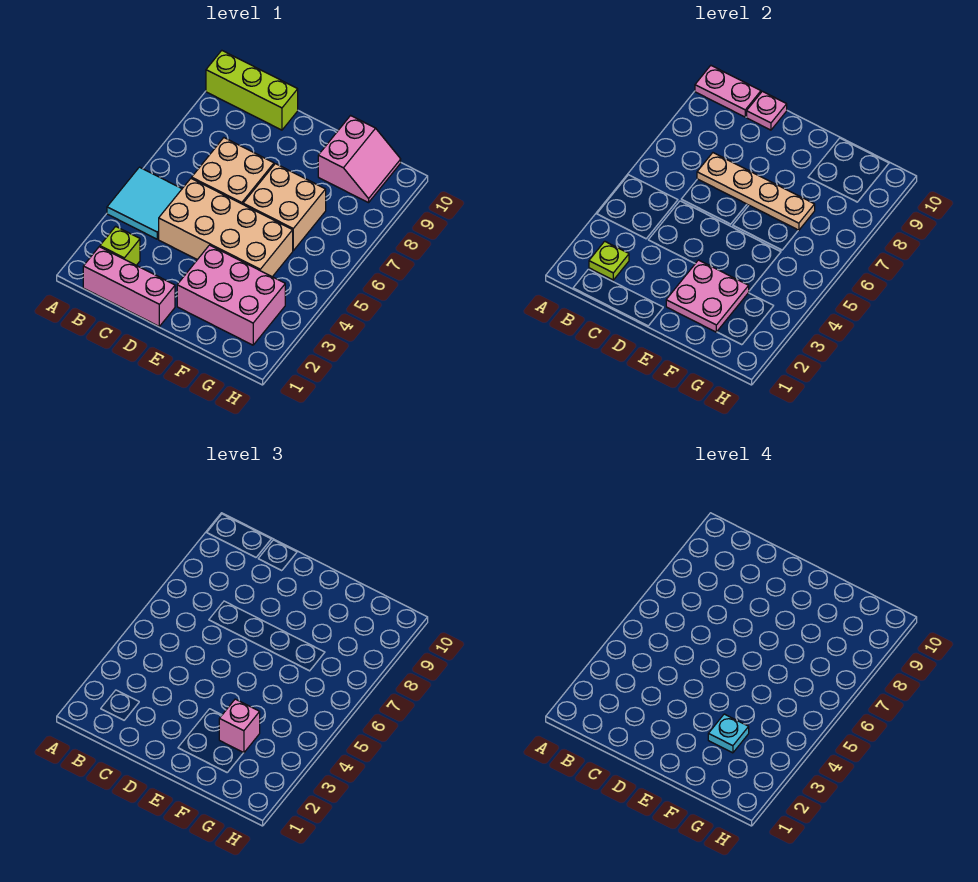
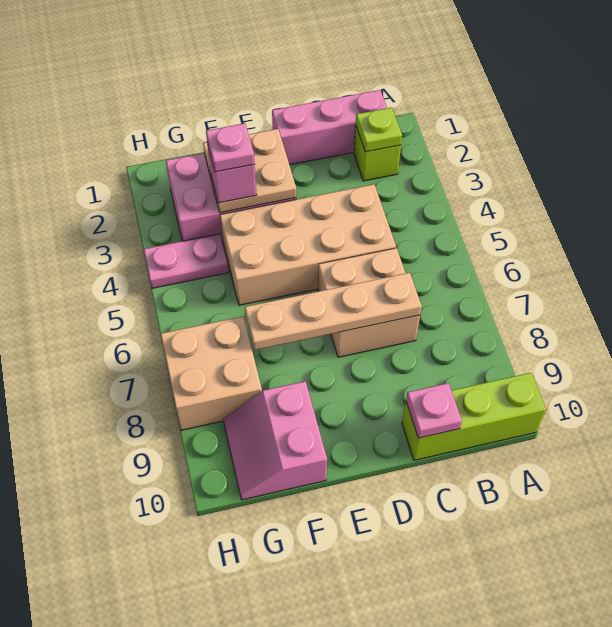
cyan 2x2 tile [107,167,182,239] -> none
pink 1x2 plate [695,66,761,117] -> pink 1x2 plate moved to [144,234,229,288]
pink 2x2 plate [666,260,749,332] -> tan 2x2 plate [203,129,296,213]
tan 2x2 brick [243,164,326,250] -> tan 2x2 brick moved to [161,316,262,430]
cyan 1x1 plate [708,714,749,753] -> pink 1x1 plate [206,123,255,172]

